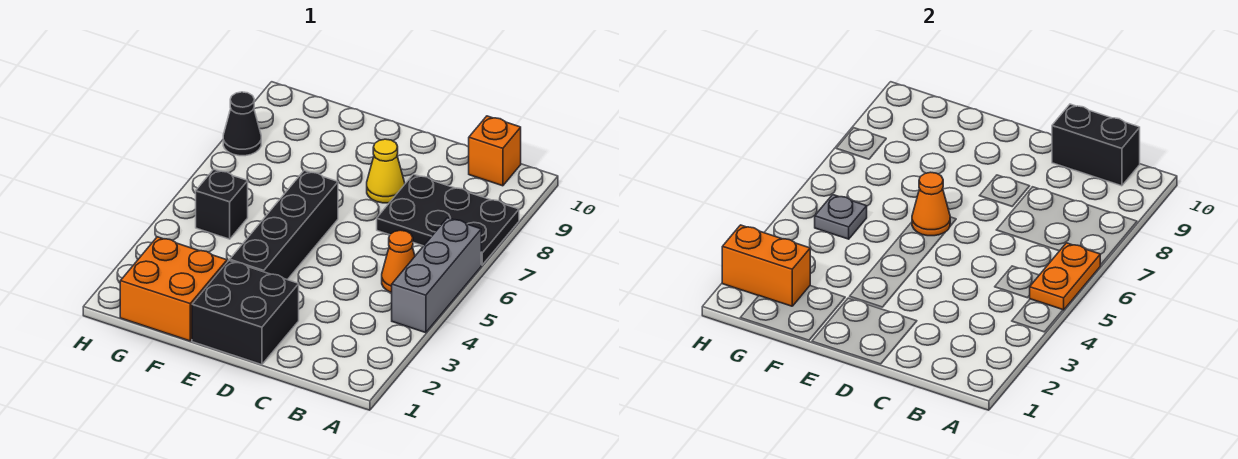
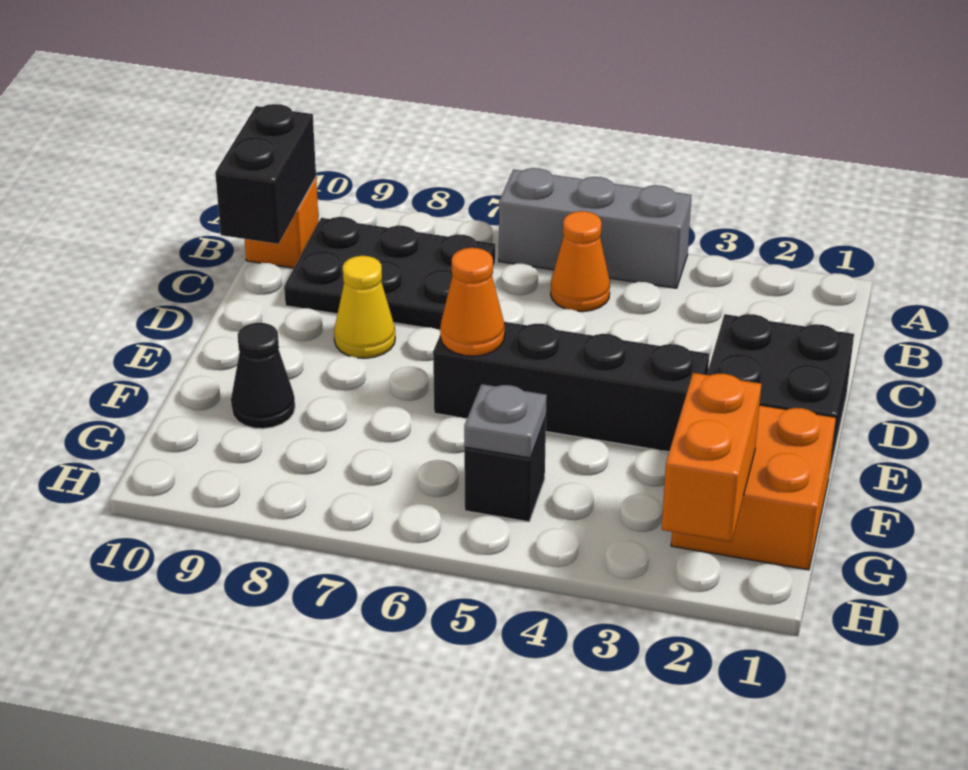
orange 1x2 plate [1029,243,1101,310] -> none
black 2x3 plate [377,174,519,265] -> black 2x3 plate turned to [284,217,495,330]
black 1x1 cone [223,92,261,156] -> black 1x1 cone moved to [231,323,295,429]

